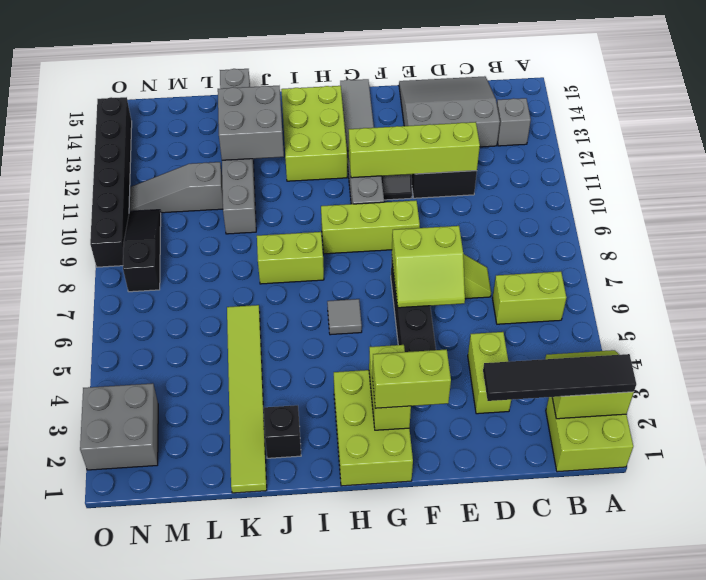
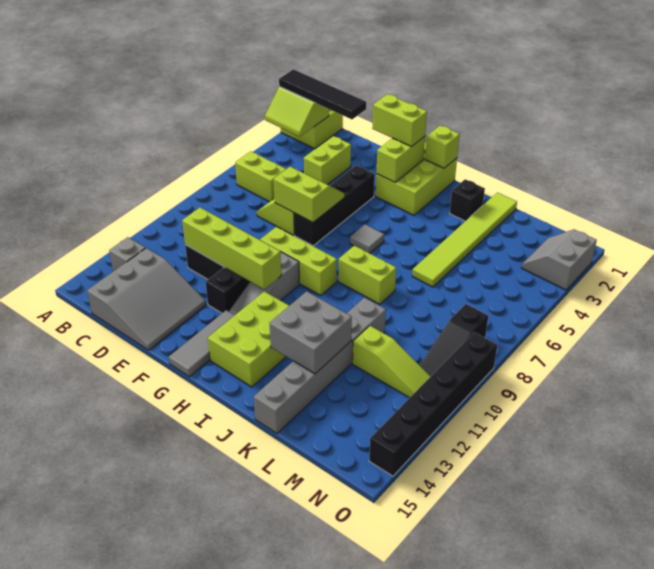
grey 3x3 slope [399,76,500,147] -> grey 3x3 slope turned to [87,248,206,350]
none -> lime 1x1 brick [425,125,460,168]
grey 1x3 slope [130,162,223,213] -> lime 1x3 slope [353,326,431,398]
grey 2x2 brick [80,383,158,470] -> grey 2x2 slope [522,229,597,290]

